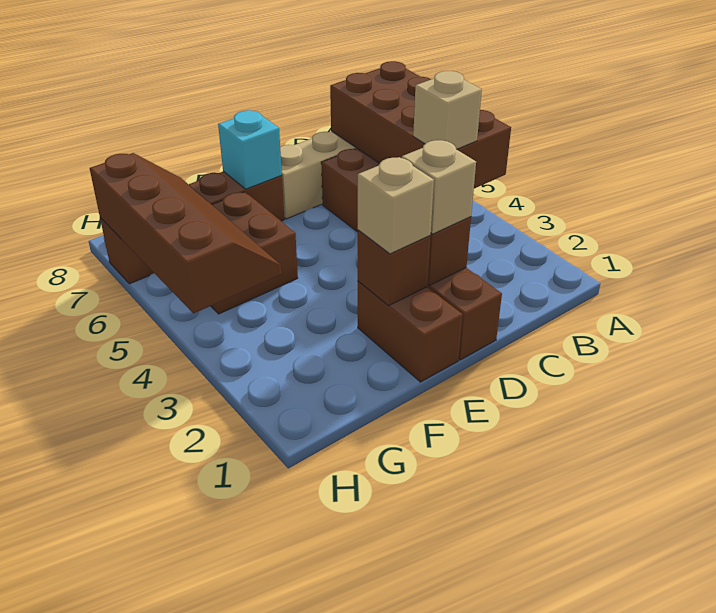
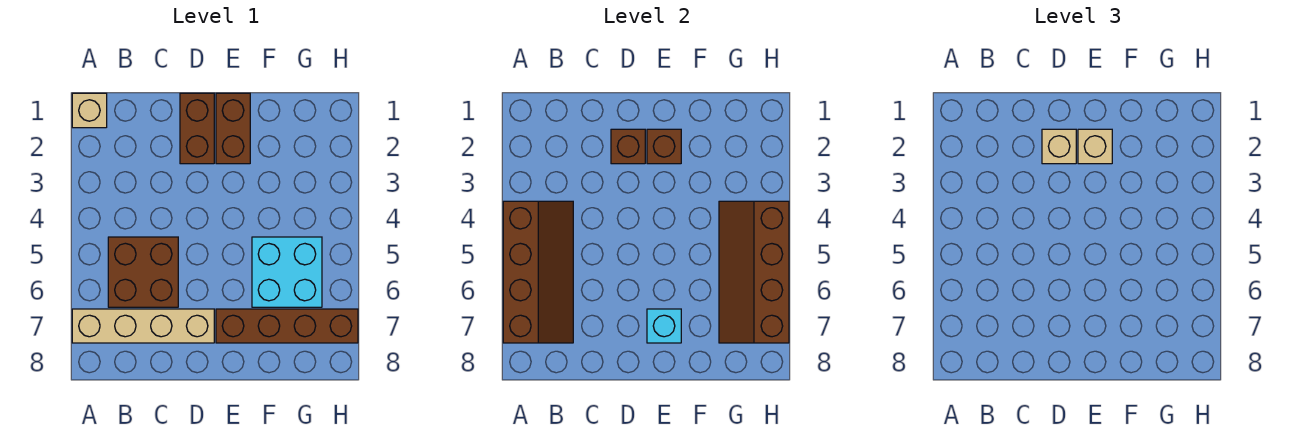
brown 2x4 brick [330,61,511,188] -> brown 2x4 slope [503,201,573,343]
tan 1x1 brick [413,71,482,149] -> tan 1x1 brick moved to [72,93,107,128]
brown 2x2 brick [211,192,298,314] -> cyan 2x2 brick [252,237,322,307]

